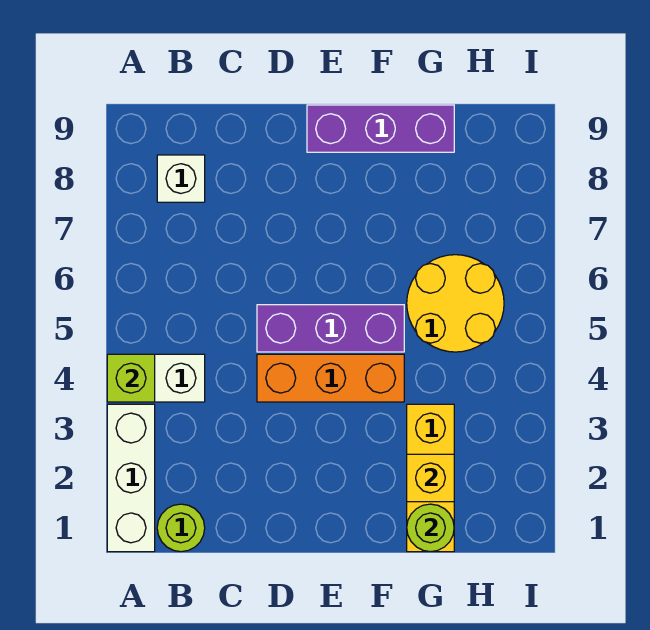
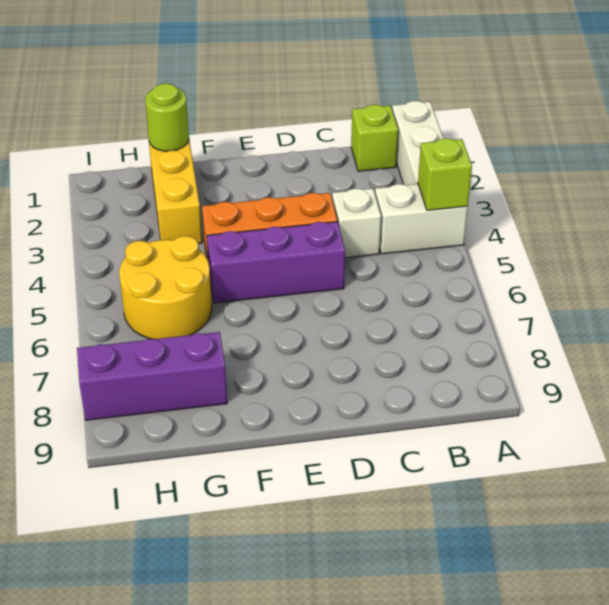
lime 1x1 round brick [157,504,205,552] -> lime 1x1 brick [351,105,398,171]
white 1x1 brick [157,155,205,202] -> white 1x1 brick moved to [332,188,381,258]
purple 1x3 brick [307,105,454,152] -> purple 1x3 brick moved to [77,332,227,420]
yellow 1x1 brick [407,454,454,502] -> none

